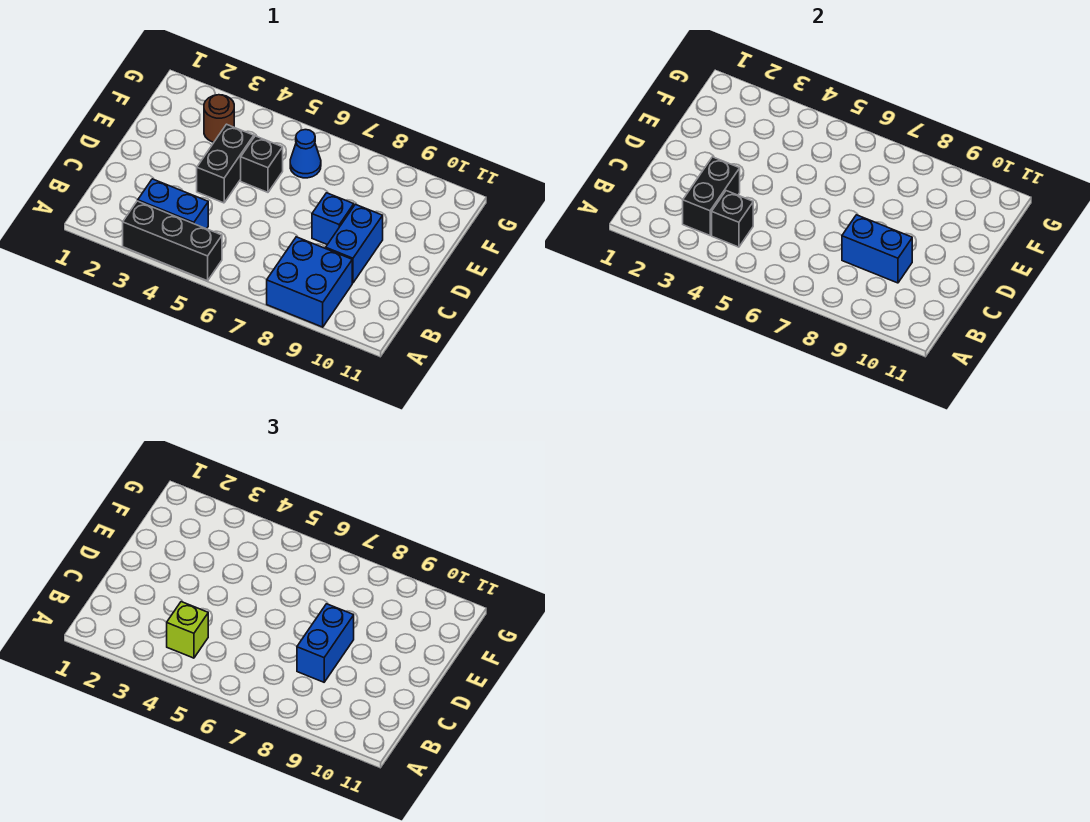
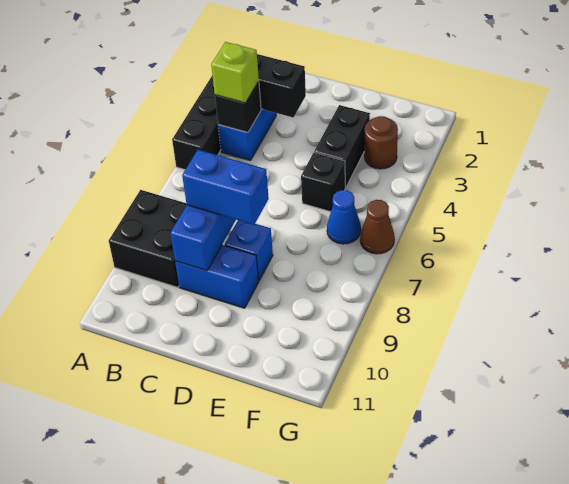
blue 2x2 brick [267,237,352,327] -> black 2x2 brick [109,190,187,287]
black 1x2 brick [197,124,254,203] -> black 1x2 brick turned to [314,105,370,188]
none -> brown 1x1 cone [360,200,395,254]

